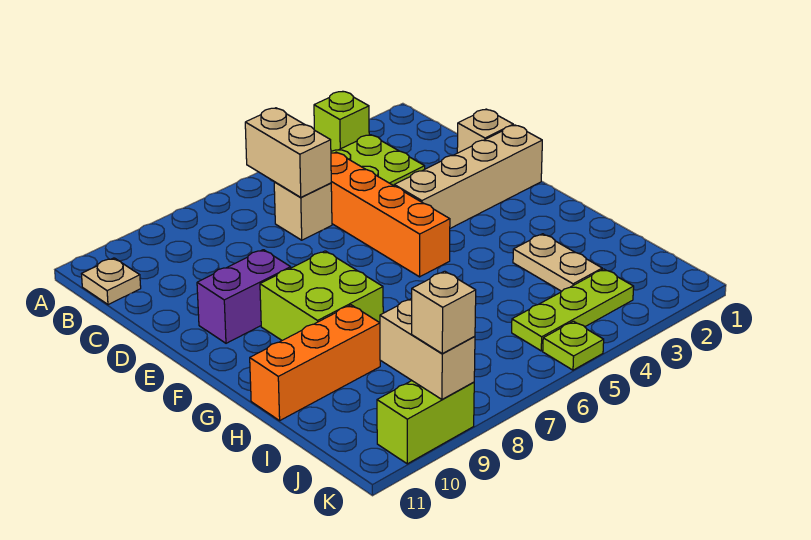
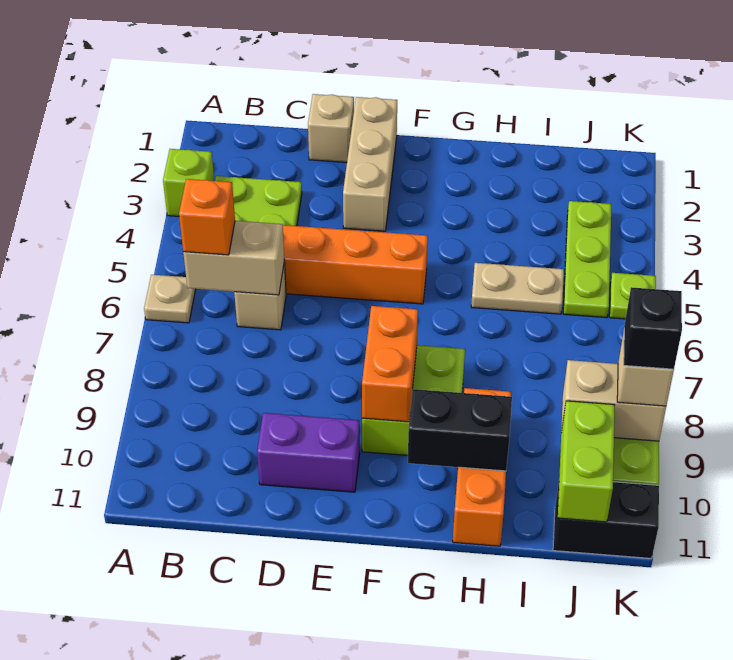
none -> orange 1x1 brick [179,179,235,255]
tan 1x1 plate [82,258,141,305] -> tan 1x1 plate moved to [144,275,196,323]
tan 1x4 brick [394,125,542,228] -> tan 1x3 brick [343,97,397,231]
purple 1x2 brick [197,250,291,343] -> purple 1x2 brick turned to [257,413,360,492]
none -> orange 1x2 brick [362,306,418,422]
none -> black 1x2 brick [408,389,512,471]
tan 1x2 plate [513,234,602,291] -> tan 1x2 plate moved to [471,263,564,314]
none -> lime 1x2 brick [558,401,615,522]
none -> black 1x2 brick [553,482,659,558]
none -> black 1x1 brick [624,287,682,369]

